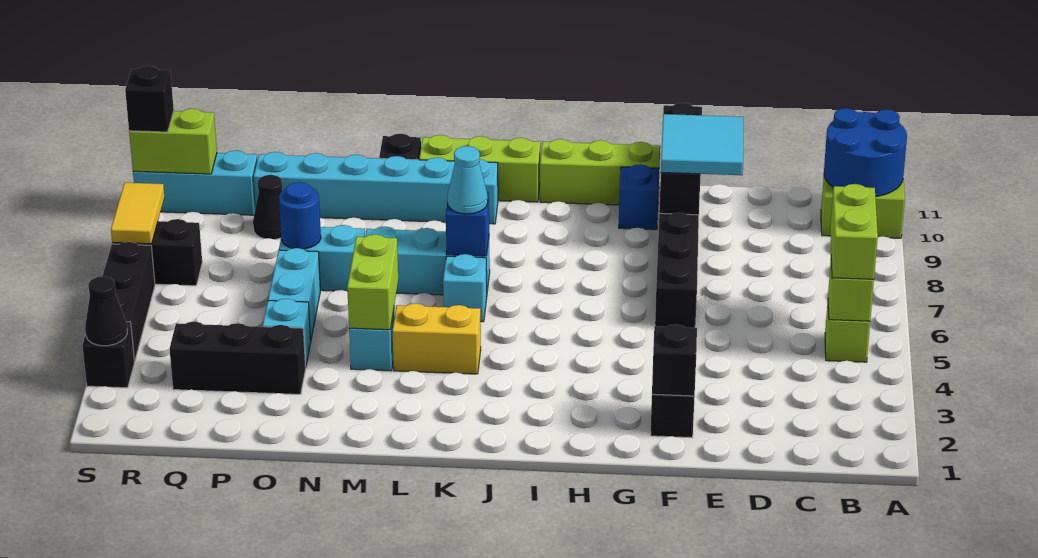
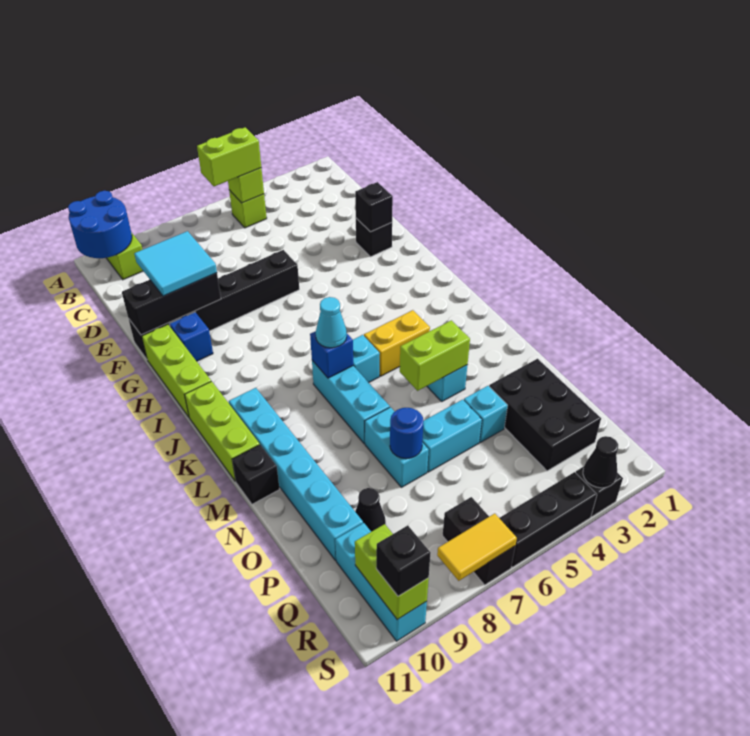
yellow 1x2 brick [393,303,481,374] -> yellow 1x2 brick turned to [364,310,430,376]
black 1x3 brick [170,322,306,394] -> black 2x3 brick [489,359,601,471]

